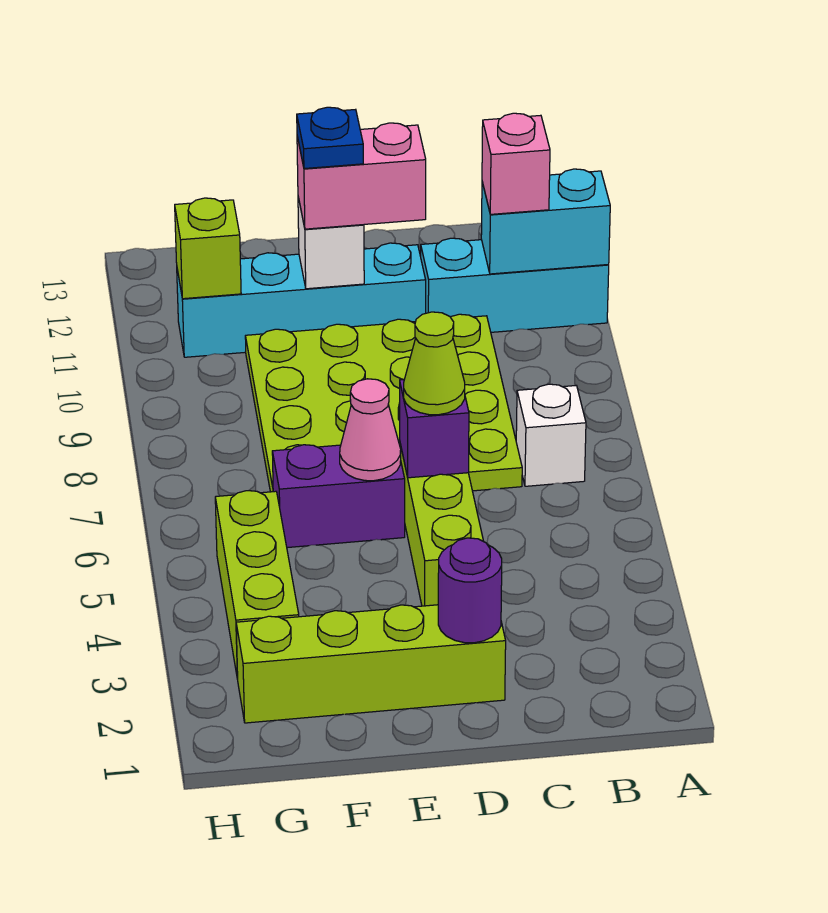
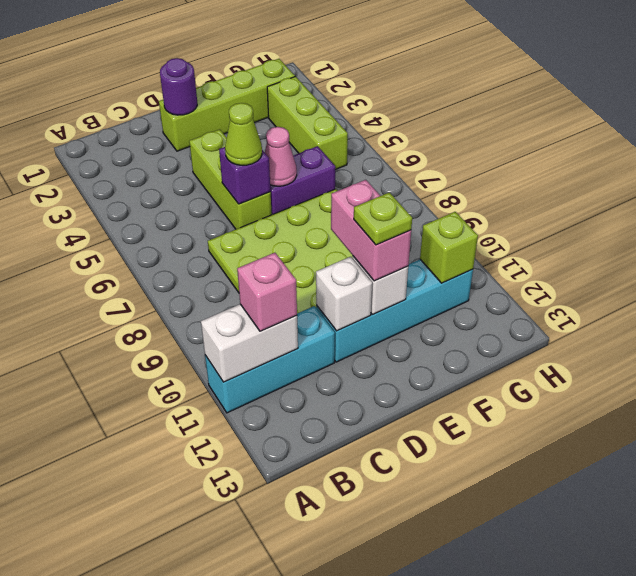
cyan 1x2 brick [481,169,610,274] -> white 1x2 brick [201,304,298,382]
white 1x1 brick [516,384,586,486] -> white 1x1 brick moved to [316,257,372,331]
pink 1x2 brick [297,123,426,229] -> pink 1x2 brick turned to [331,180,411,281]
blue 1x1 plate [297,107,363,169] -> lime 1x1 plate [354,192,412,245]

